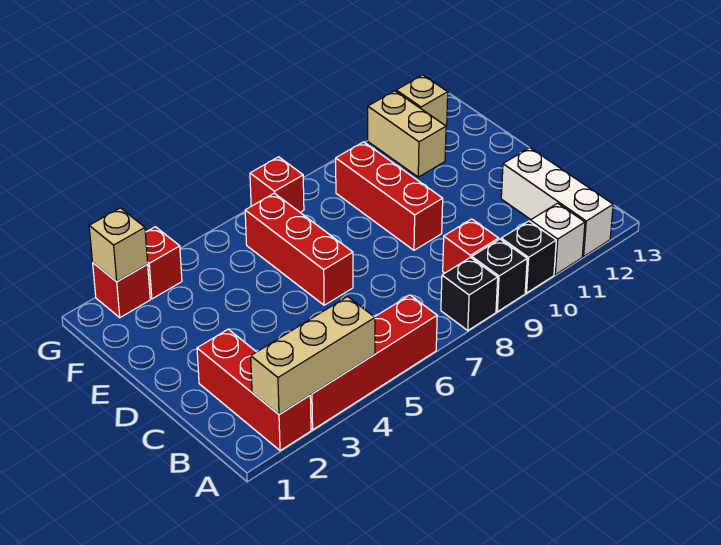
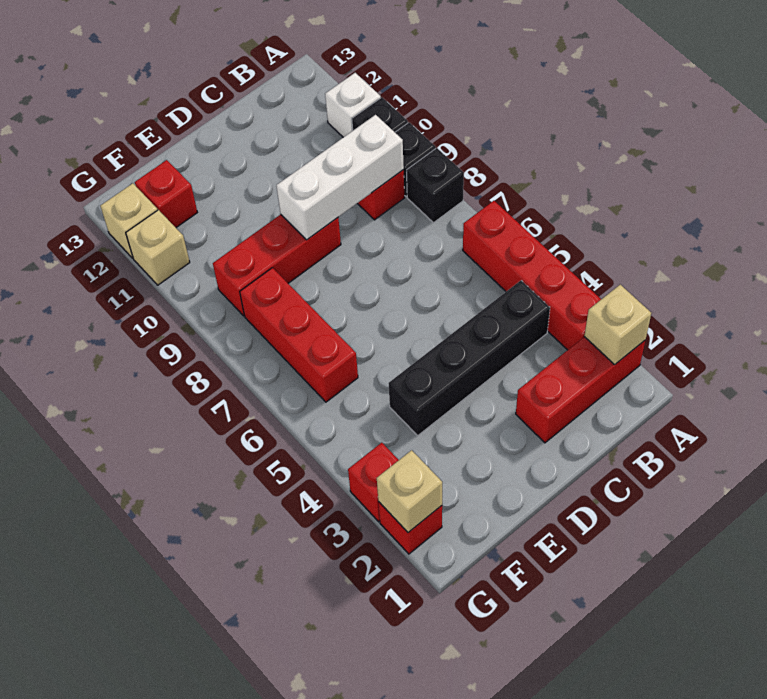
tan 1x3 brick [251,297,375,414] -> tan 1x1 brick [584,285,651,365]
white 1x3 brick [501,148,613,256] -> white 1x3 brick moved to [276,115,404,240]
none -> black 1x4 brick [389,280,550,435]
red 1x3 brick [245,193,353,305] -> red 1x3 brick turned to [240,268,358,402]
tan 1x2 brick [368,91,446,177] -> tan 1x1 brick [126,210,190,285]
red 1x1 brick [250,157,304,212] -> red 1x1 brick moved to [135,160,197,227]

